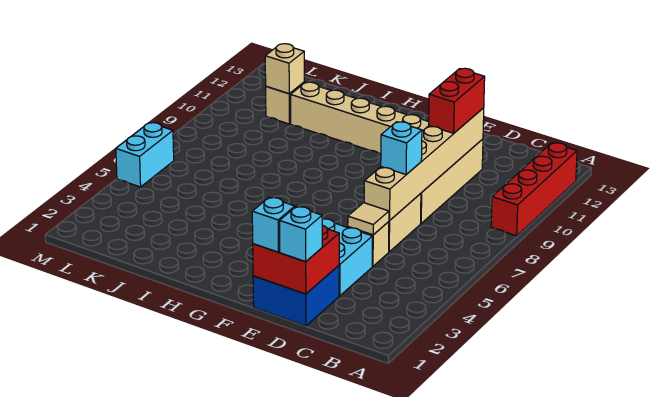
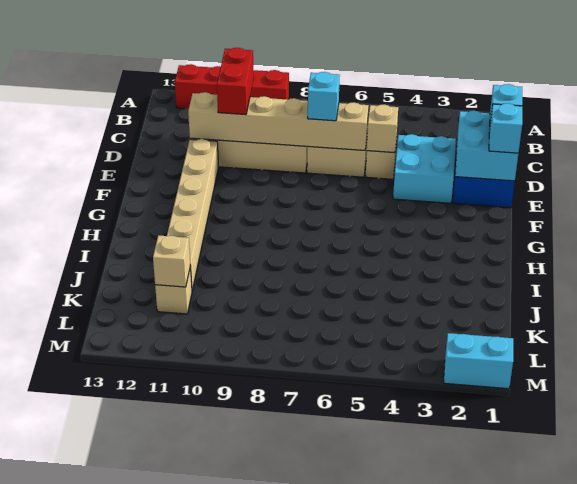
red 2x2 brick [253,225,339,294] -> cyan 2x2 brick [455,111,518,181]
tan 1x1 tile [348,203,389,235] -> tan 1x1 brick [367,104,398,153]
red 1x2 brick [429,68,485,133] -> red 1x2 brick turned to [217,48,254,115]
cyan 1x2 brick [116,123,174,187] -> cyan 1x2 brick moved to [444,333,513,389]

